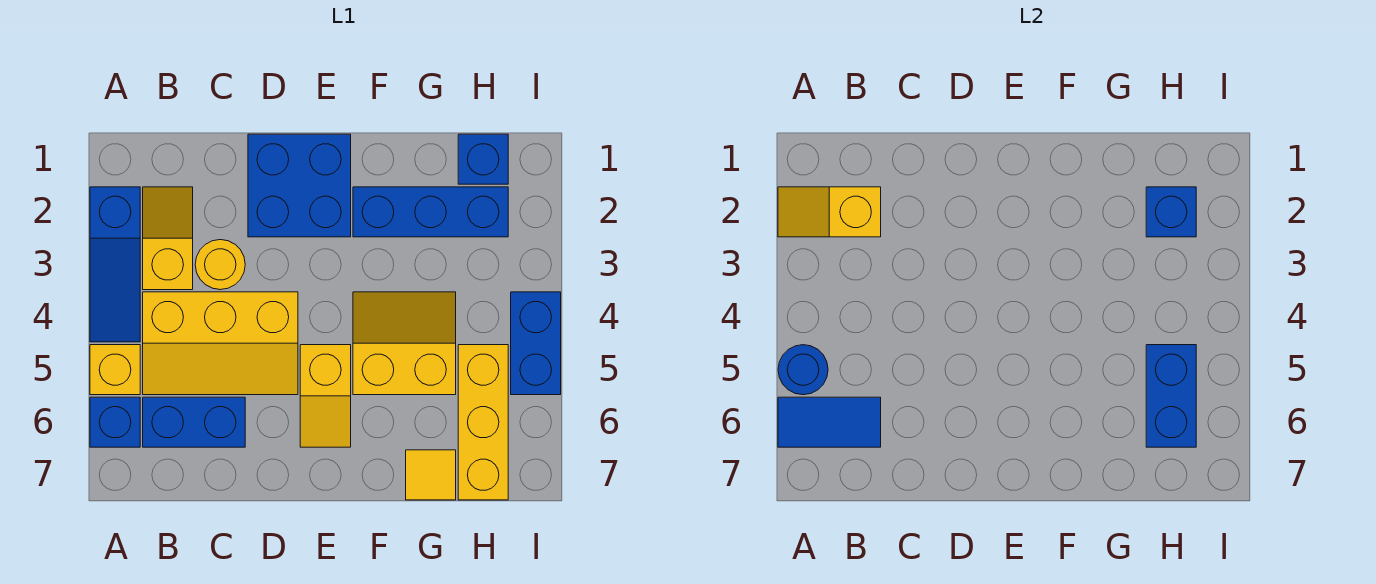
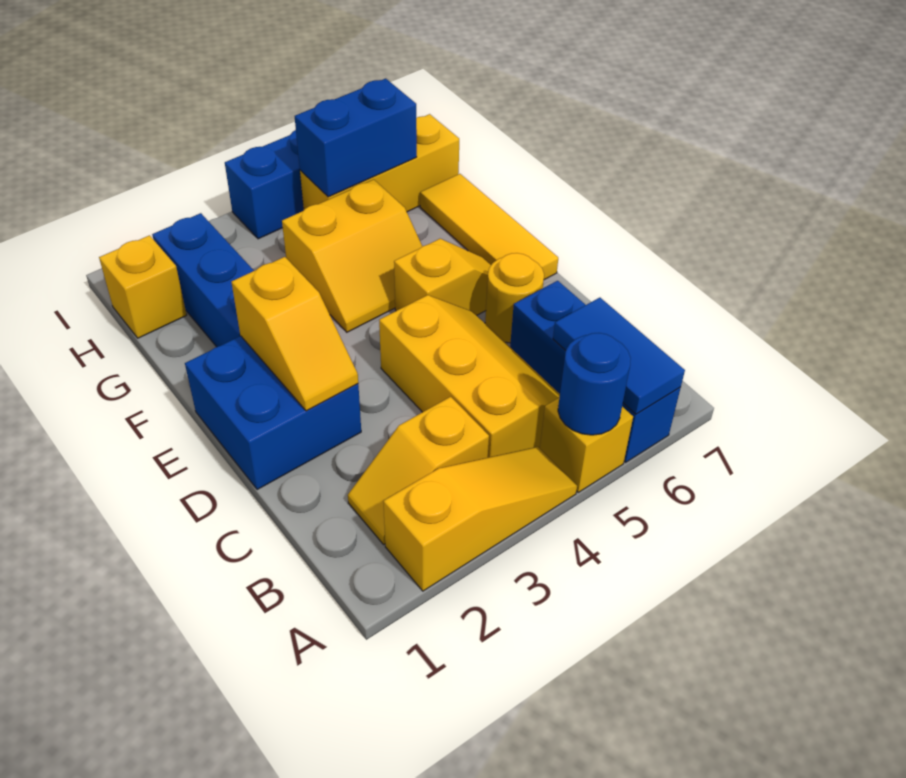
blue 1x3 slope [90,187,140,342] -> yellow 1x3 slope [383,447,577,591]
yellow 1x2 slope [778,187,881,237] -> yellow 1x2 slope moved to [231,257,358,411]
yellow 1x1 round brick [195,240,245,290] -> yellow 1x1 round brick moved to [485,253,544,343]
yellow 2x2 slope [353,292,456,395] -> yellow 2x2 slope turned to [282,179,422,332]
yellow 1x1 tile [406,450,456,500] -> yellow 1x3 tile [420,174,558,280]
blue 1x1 brick [458,134,508,184] -> yellow 1x1 brick [99,235,187,338]
blue 1x1 brick [1146,187,1196,237] -> none

